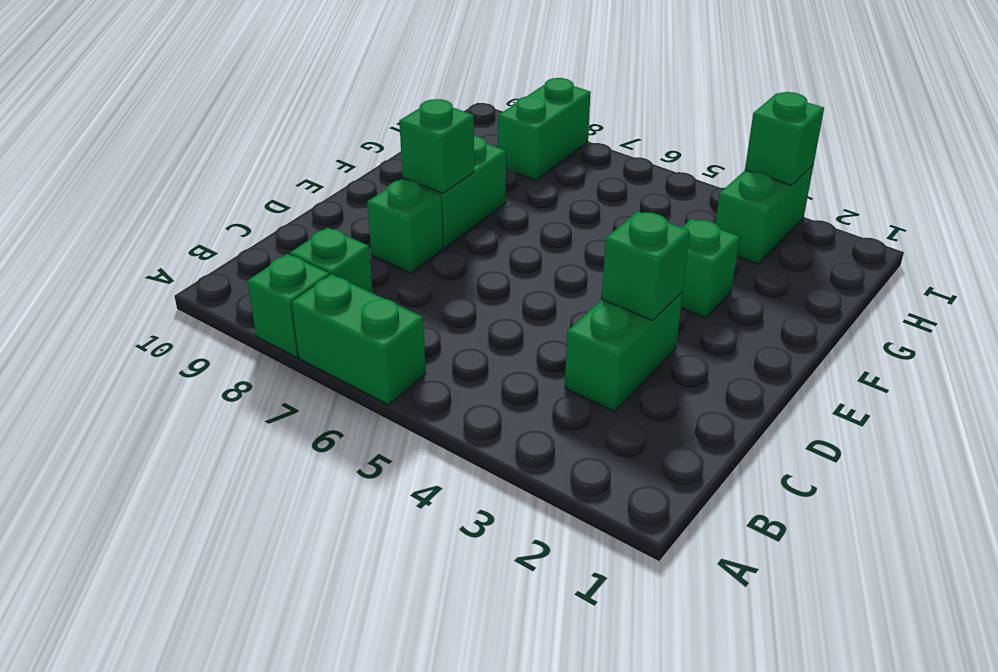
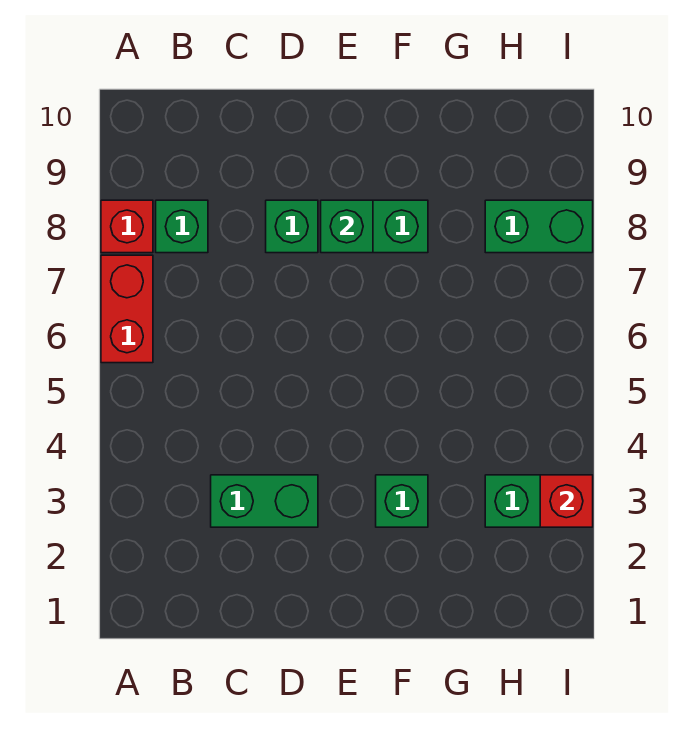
green 1x2 brick [292,274,426,405] -> red 1x2 brick [101,255,153,363]
green 1x1 brick [247,254,330,358] -> red 1x1 brick [101,200,153,253]
green 1x1 brick [602,211,690,320] -> none
green 1x1 brick [745,92,824,185] -> red 1x1 brick [540,475,593,527]

